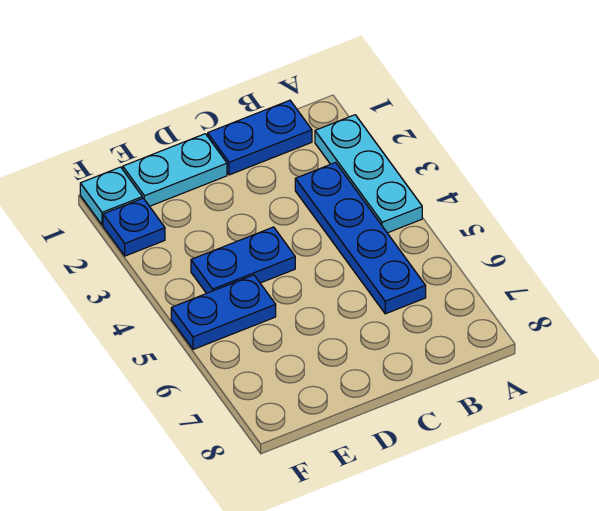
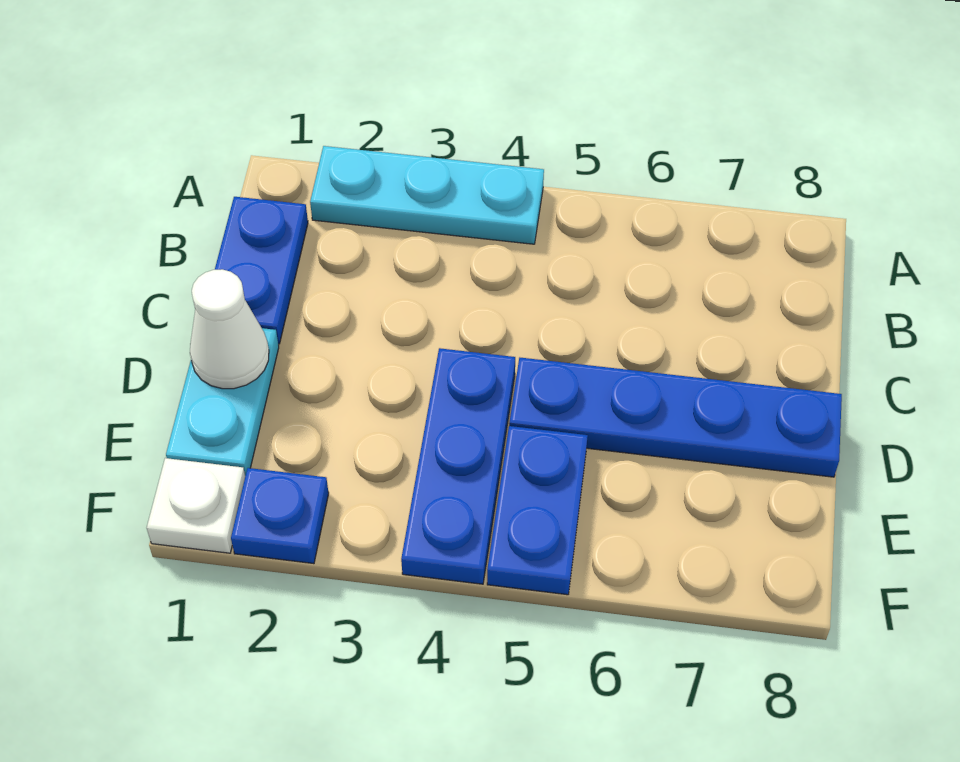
blue 1x4 plate [295,163,426,314] -> blue 1x4 plate moved to [509,358,842,477]
none -> white 1x1 cone [190,269,269,389]
blue 1x2 plate [191,227,295,293] -> blue 1x3 plate [401,348,515,584]
cyan 1x1 plate [80,167,142,225] -> white 1x1 plate [147,458,245,553]

